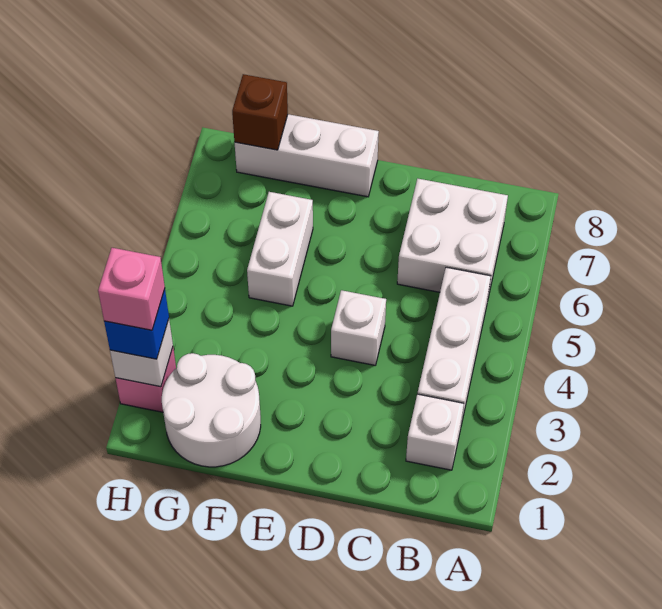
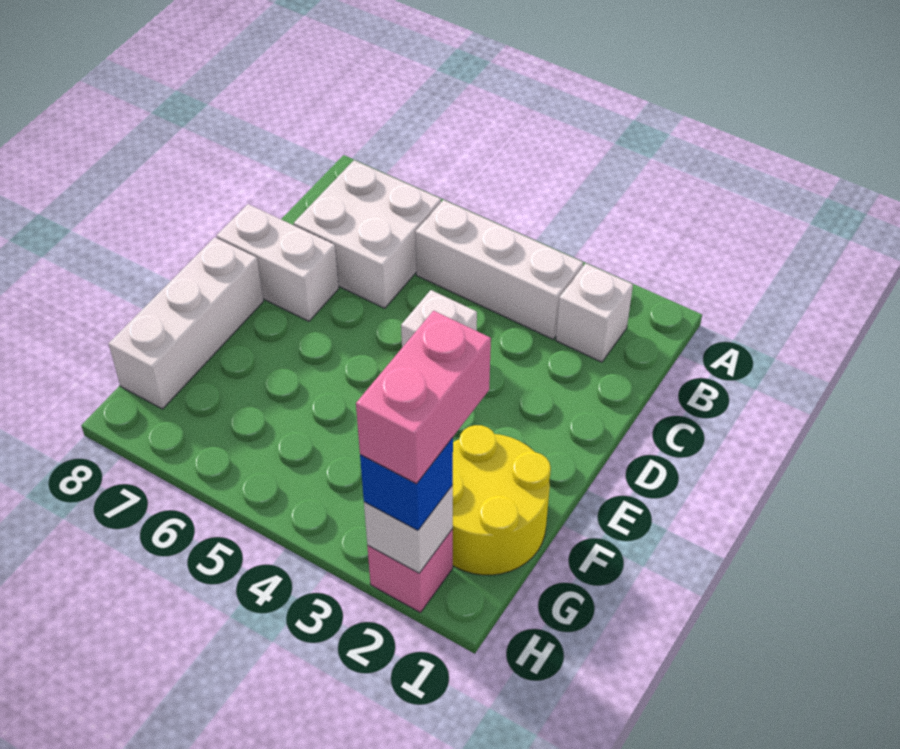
white 2x2 round brick [162,353,261,467] -> yellow 2x2 round brick [452,425,551,575]
white 1x2 brick [247,192,313,306] -> white 1x2 brick moved to [216,204,339,321]
brown 1x1 brick [232,74,288,150] -> none
pink 1x1 brick [98,248,165,330] -> pink 1x2 brick [356,311,491,484]

